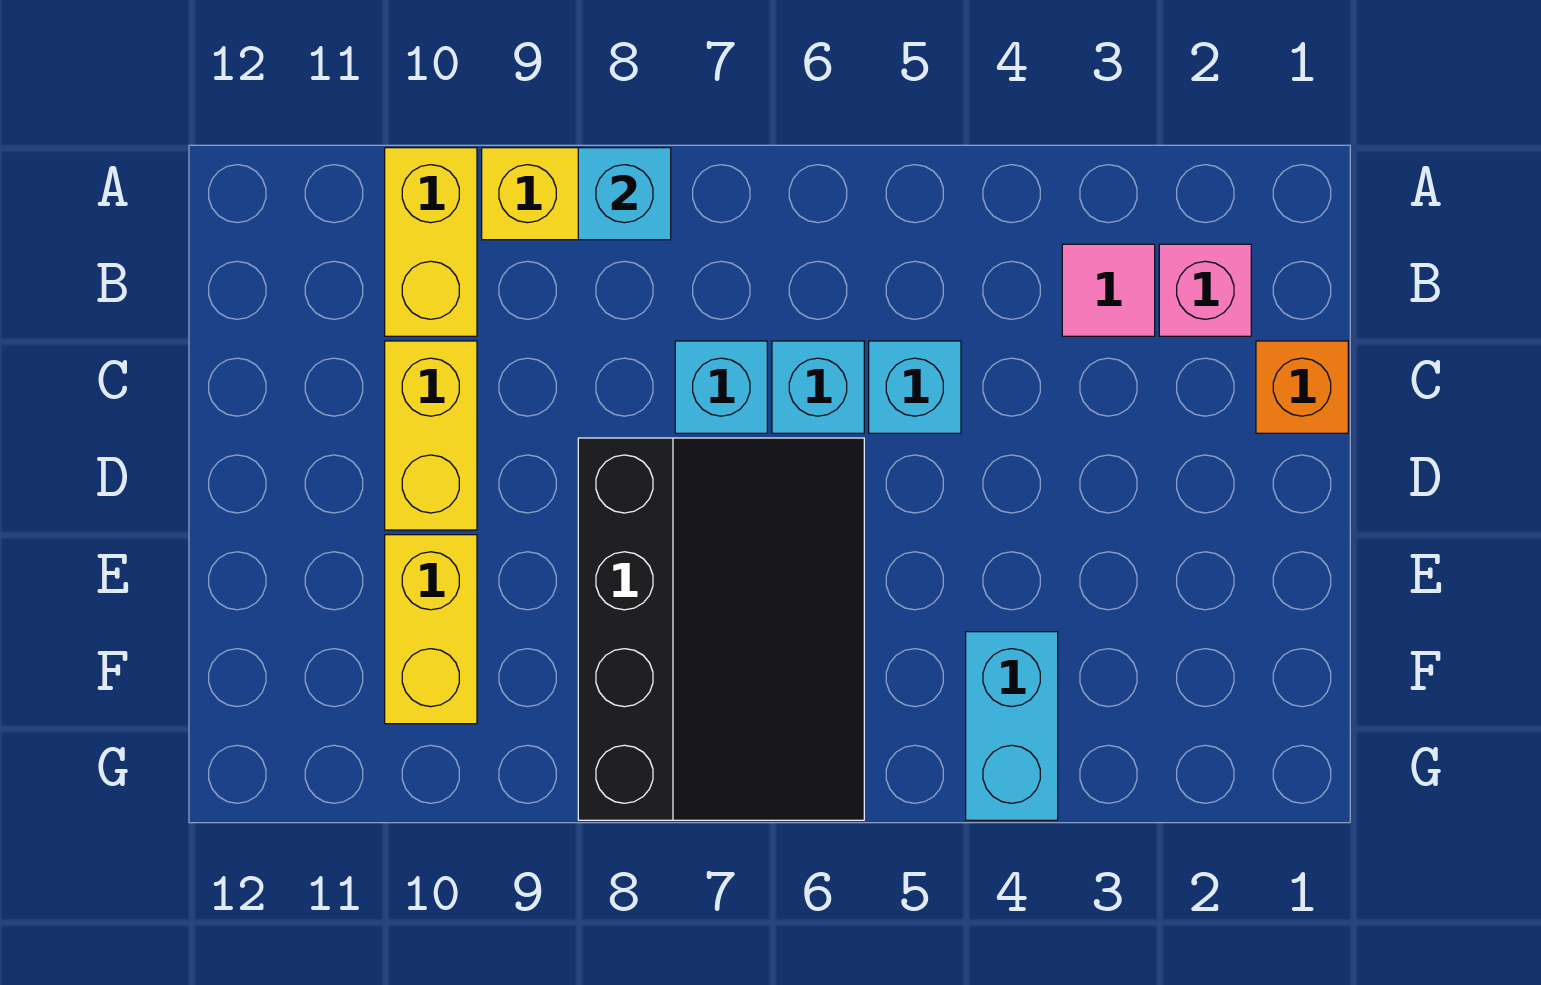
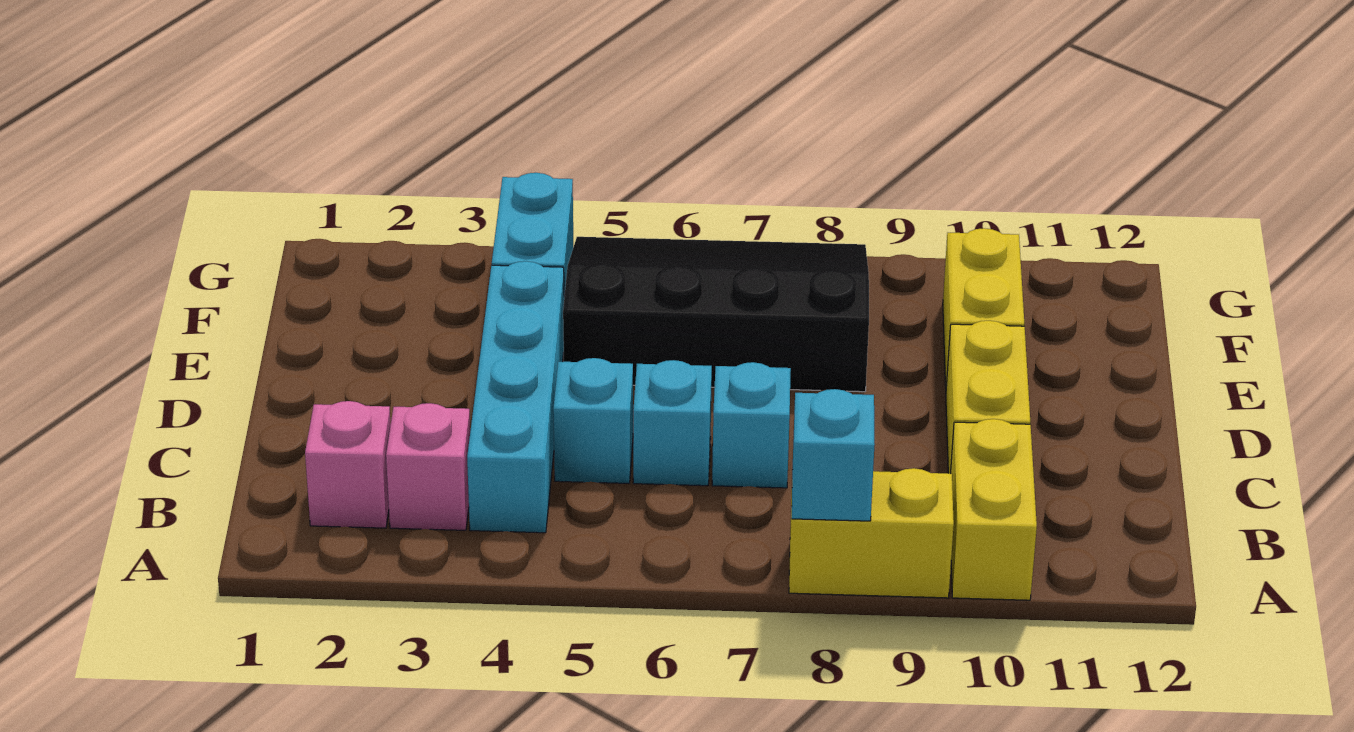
pink 1x1 tile [1062,244,1155,336] -> pink 1x1 brick [386,403,470,530]
none -> cyan 1x4 brick [467,261,564,533]
orange 1x1 brick [1256,341,1348,433] -> none
black 3x4 slope [578,438,864,820] -> black 3x4 slope turned to [563,237,869,392]

